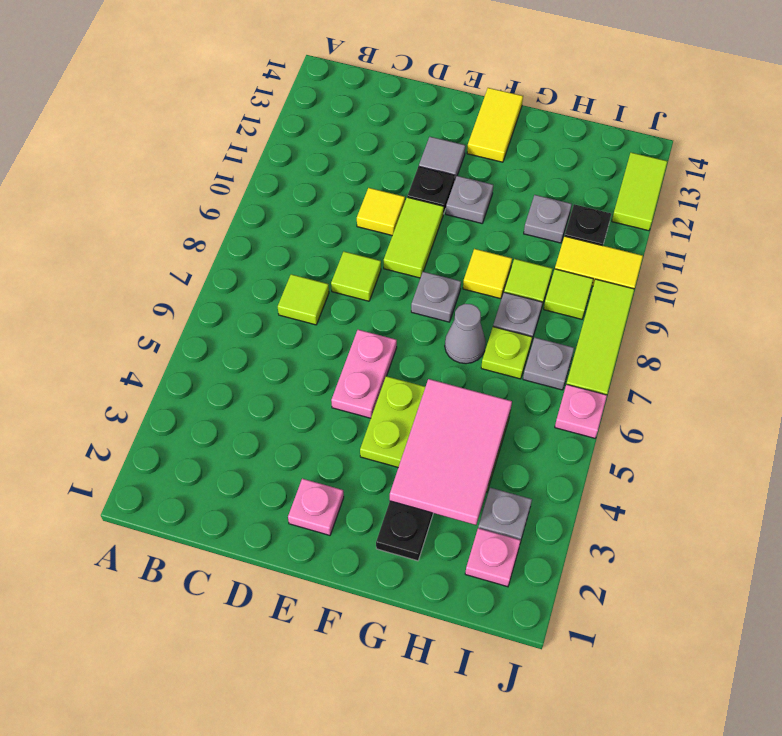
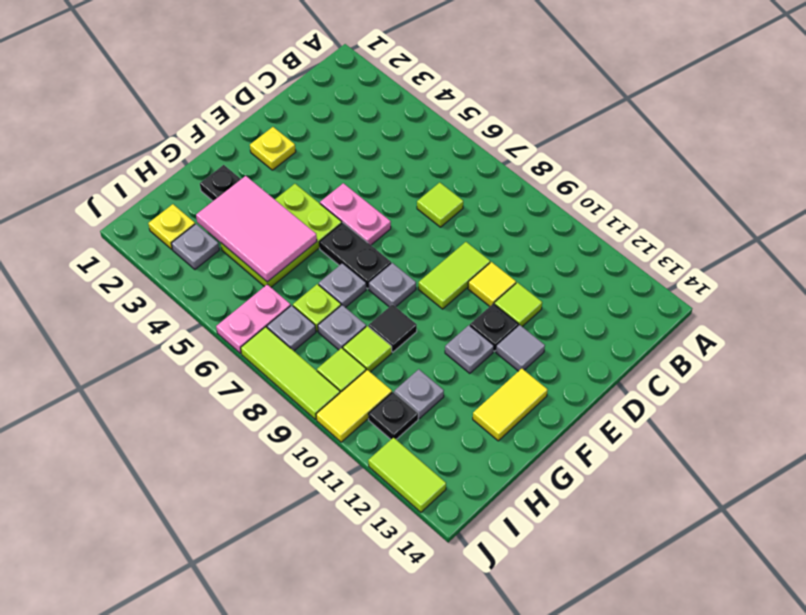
lime 1x1 tile [331,252,381,301] -> lime 1x1 tile moved to [494,282,542,327]
pink 1x1 plate [288,479,344,535] -> yellow 1x1 plate [250,127,296,170]
lime 1x2 tile [384,197,444,278] -> lime 1x2 tile turned to [418,242,490,309]
none -> black 1x2 plate [319,223,391,289]
yellow 1x2 tile [467,88,523,162] -> yellow 1x2 tile turned to [473,369,548,441]
grey 1x1 cone [445,304,486,364] -> grey 1x1 plate [319,263,366,308]
yellow 1x1 tile [463,249,512,299] -> black 1x1 tile [369,304,417,352]
pink 1x1 plate [465,528,521,587] -> yellow 1x1 plate [148,204,195,249]
pink 1x1 plate [555,384,607,438] -> pink 1x2 plate [216,284,291,353]

